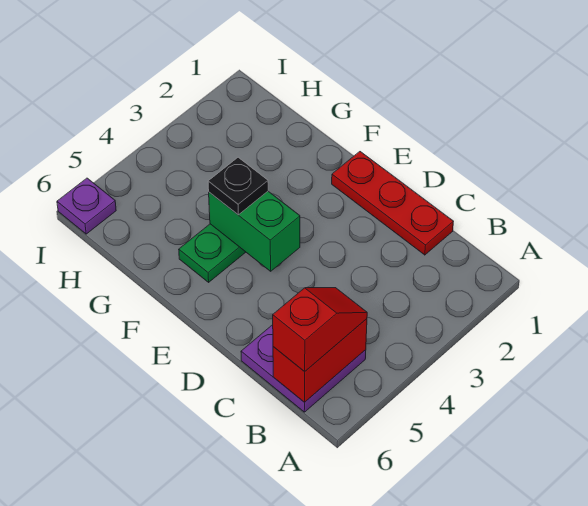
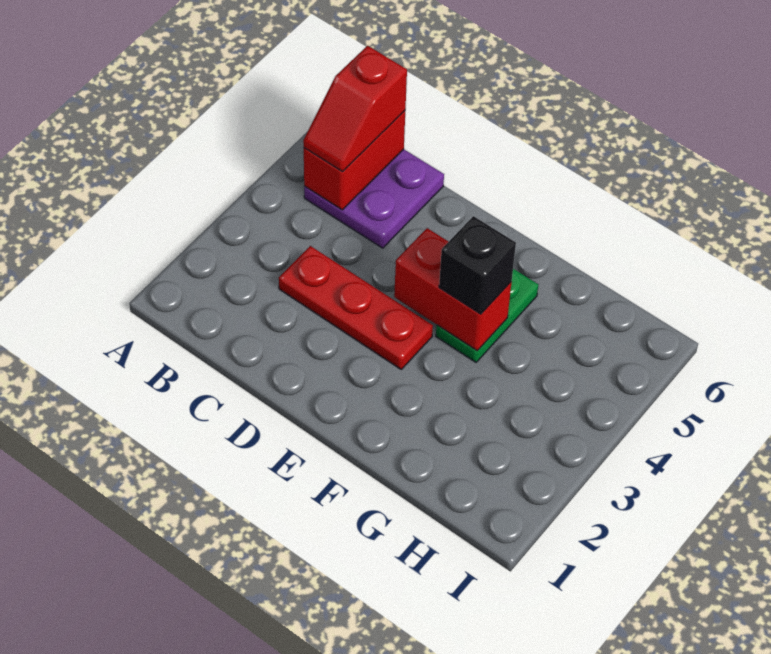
red 1x3 plate [332,152,453,255] -> red 1x3 plate moved to [279,246,433,369]
green 1x2 brick [209,191,300,271] -> red 1x2 brick [394,228,512,351]
black 1x1 plate [208,157,268,215] -> black 1x1 brick [439,216,516,314]
purple 1x1 plate [57,178,116,234] -> none

